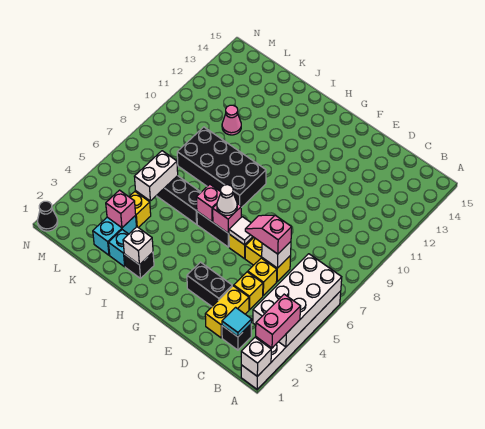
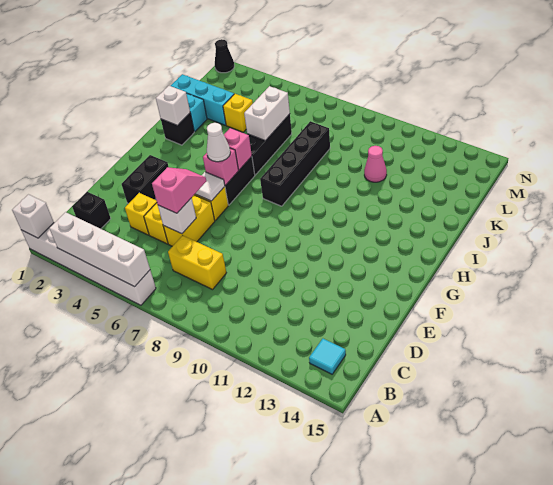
pink 1x2 brick [256,294,301,348] -> none
white 2x4 brick [253,254,342,347] -> white 1x4 brick [49,212,150,287]
cyan 1x1 tile [222,307,252,337] -> cyan 1x1 tile moved to [309,339,346,374]
yellow 1x2 brick [205,286,249,338] -> yellow 1x2 brick moved to [168,235,226,290]
black 2x4 brick [177,127,266,208] -> black 1x4 brick [260,121,330,206]
cyan 1x2 brick [93,215,136,255] -> cyan 1x3 brick [171,74,234,125]
pink 1x1 brick [106,190,136,228] -> none
white 1x2 brick [134,151,178,201] -> white 1x2 brick turned to [244,86,290,141]

